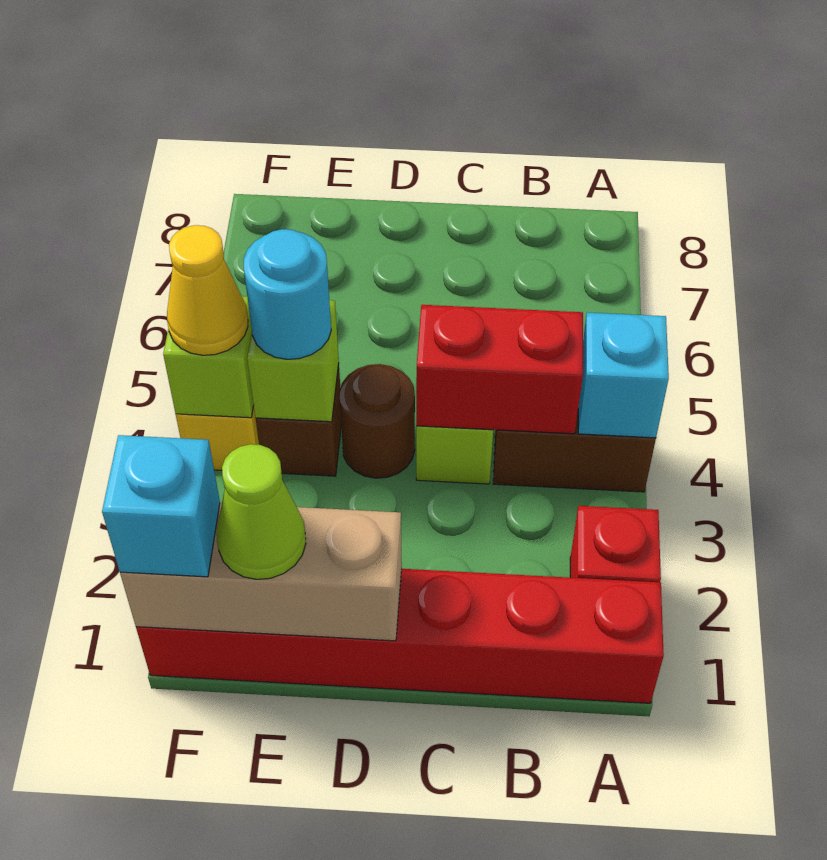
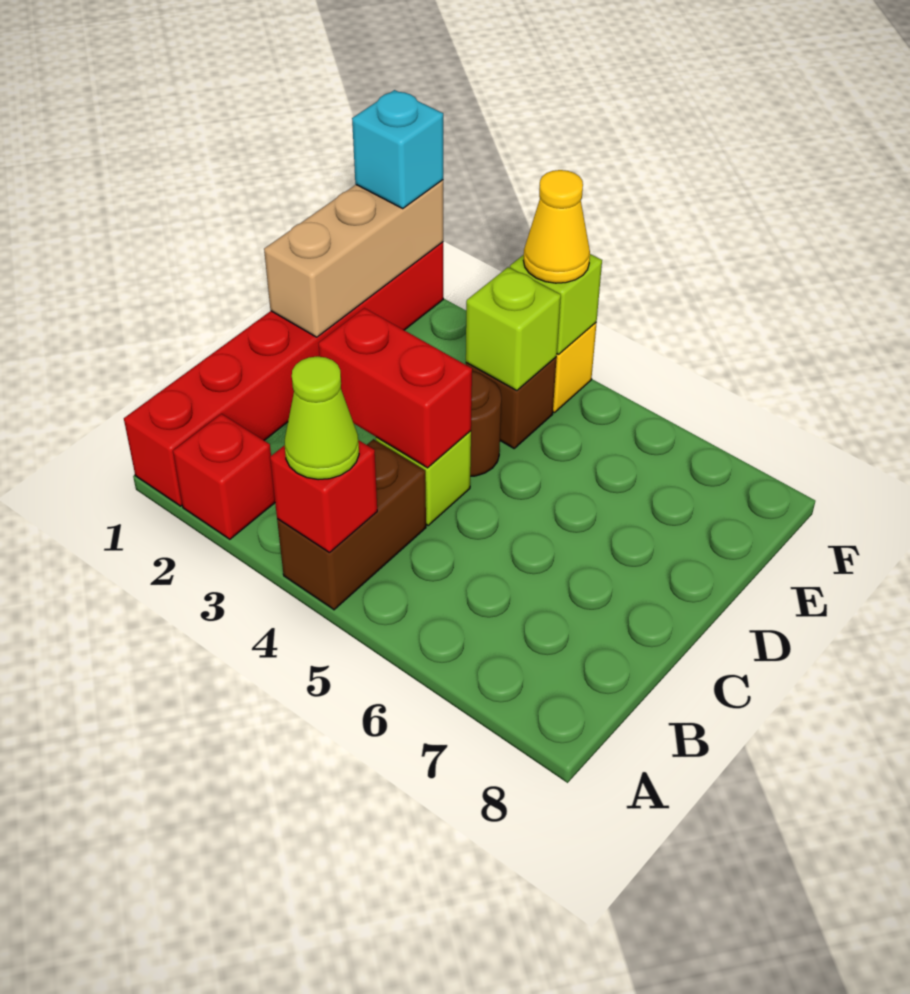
cyan 1x1 brick [578,312,669,438] -> red 1x1 brick [270,440,377,553]
red 1x2 brick [416,305,583,434] -> red 1x2 brick turned to [318,308,472,468]
lime 1x1 cone [217,444,306,579] -> lime 1x1 cone moved to [285,356,359,480]
cyan 1x1 round brick [243,229,331,359] -> none

